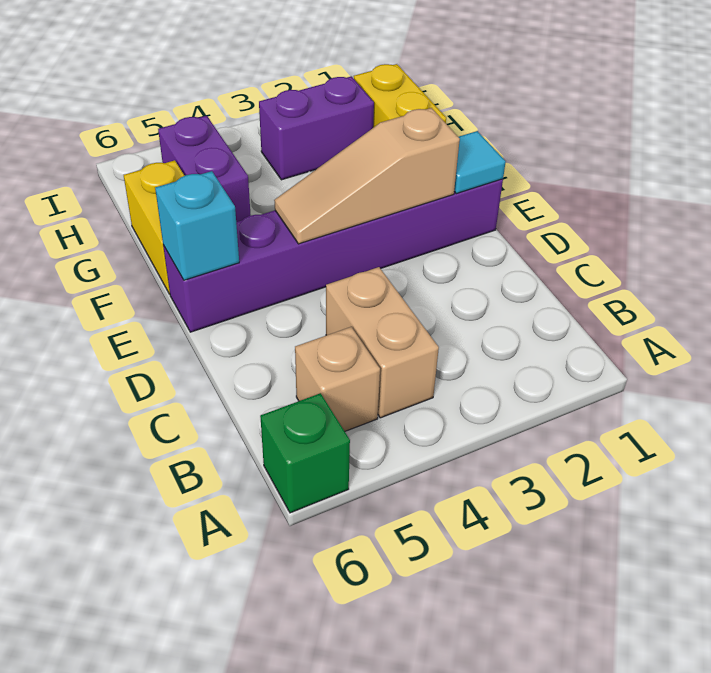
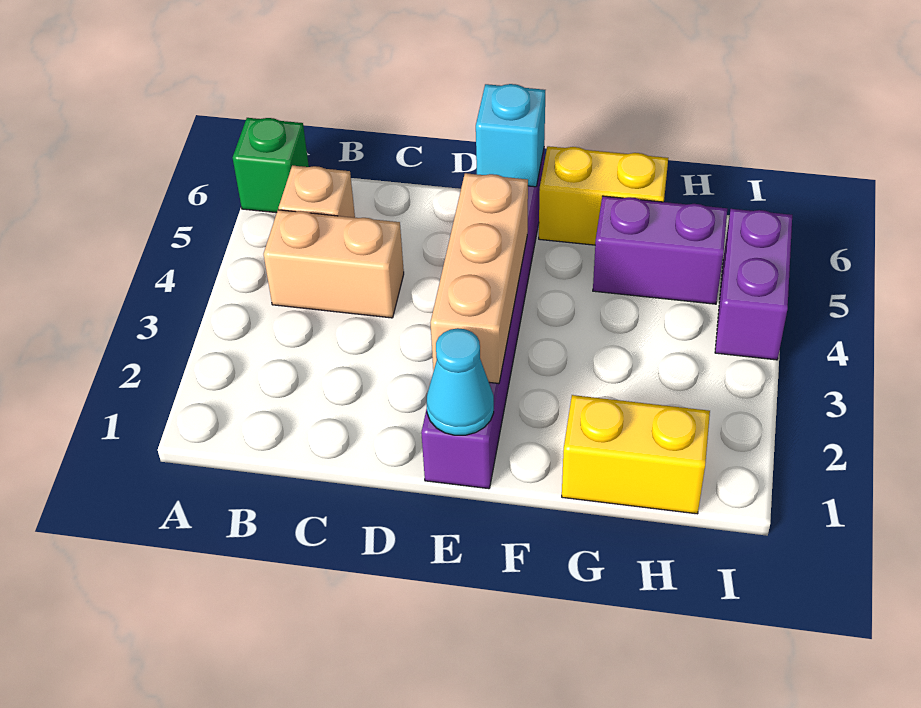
cyan 1x1 tile [454,131,506,194] -> cyan 1x1 cone [427,328,494,435]
tan 1x3 slope [274,108,460,244] -> tan 1x3 brick [431,173,528,384]
purple 1x2 brick [259,76,374,180] -> purple 1x2 brick moved to [715,209,792,360]

